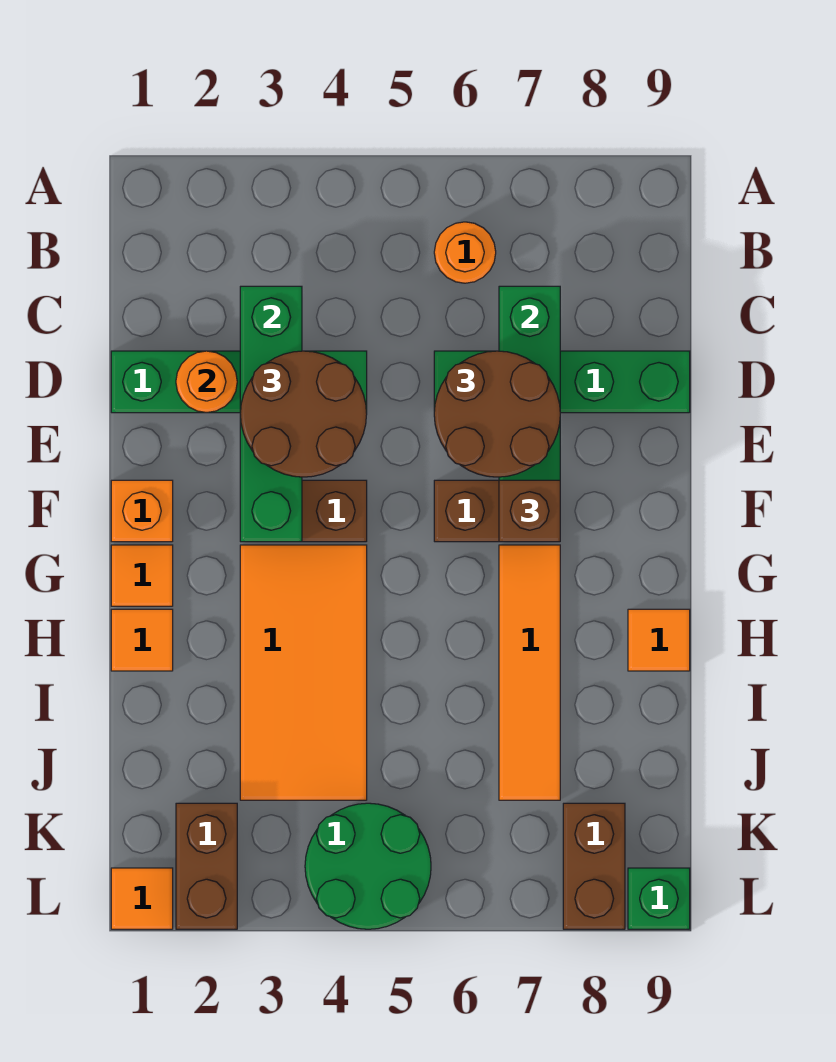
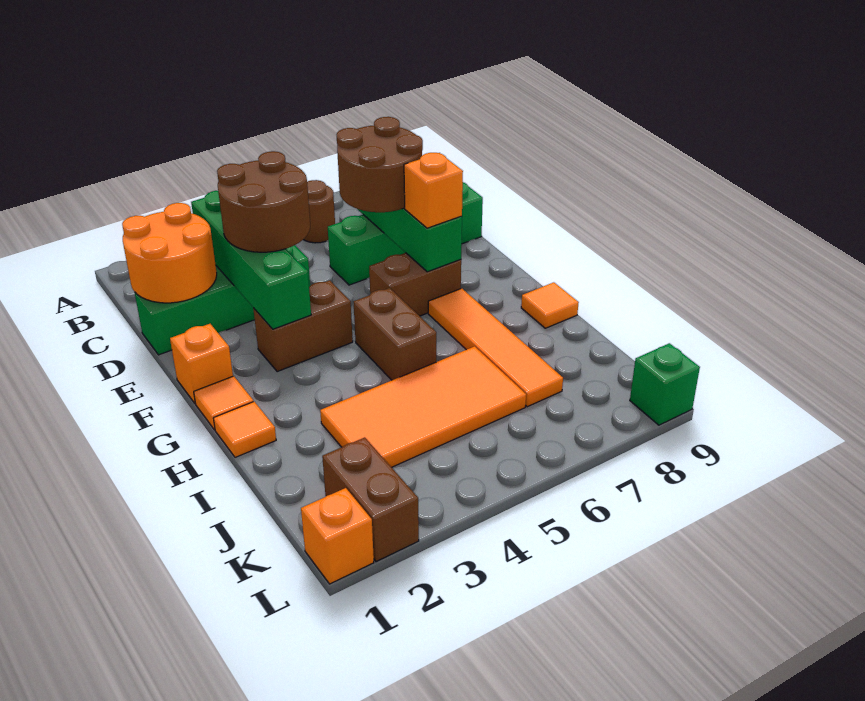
orange 1x1 round brick [434,222,496,283] -> brown 1x1 round brick [303,180,335,243]
orange 1x1 round brick [176,351,237,413] -> orange 2x2 round brick [122,203,217,303]
brown 1x1 brick [499,480,560,542] -> orange 1x1 brick [404,153,463,228]
orange 2x4 tile [240,545,367,800] -> orange 2x4 tile turned to [320,346,526,467]
green 2x2 round brick [305,803,431,929] -> none
brown 1x2 brick [563,803,625,929] -> brown 1x2 brick moved to [353,288,436,380]
orange 1x1 tile [111,868,173,929] -> orange 1x1 brick [301,488,374,584]

